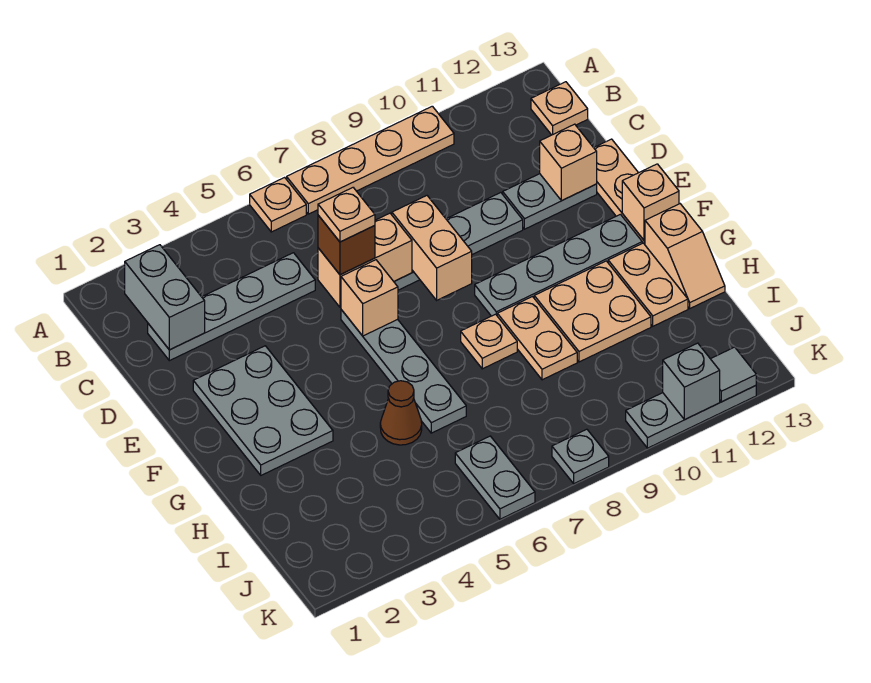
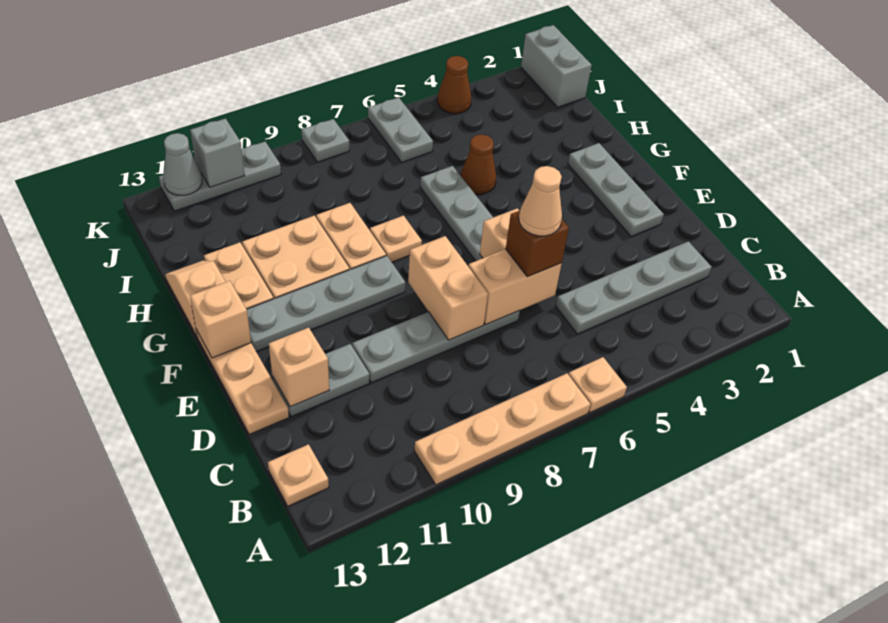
grey 1x2 brick [125,245,205,350] -> grey 1x2 brick moved to [521,25,592,107]
tan 1x1 plate [318,188,375,242] -> tan 1x1 cone [519,166,562,236]
grey 2x3 plate [193,346,333,475] -> grey 1x3 plate [568,143,664,236]
none -> brown 1x1 cone [437,56,471,114]
grey 1x1 tile [711,347,756,402] -> grey 1x1 cone [163,133,202,195]

